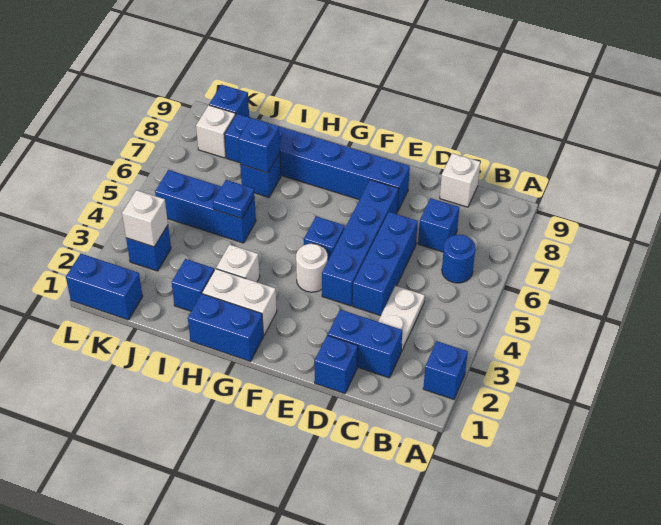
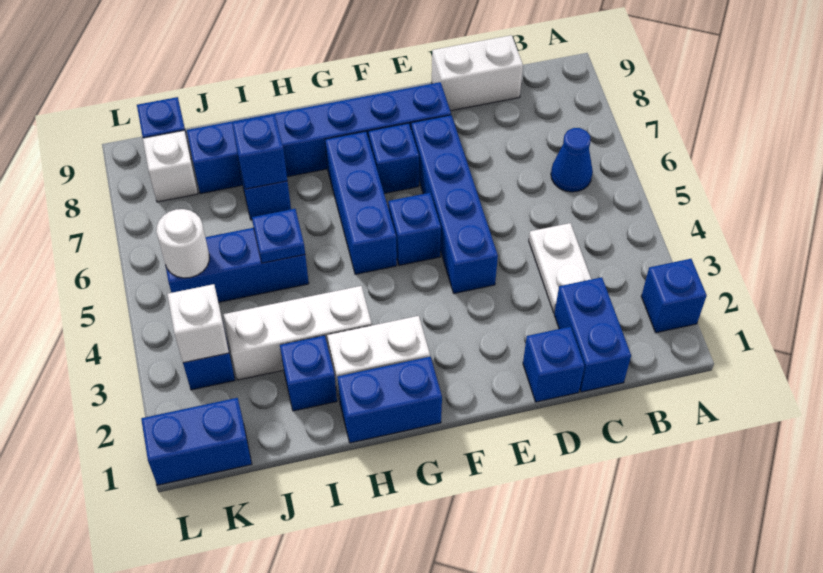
blue 1x1 round brick [442,235,475,283] -> blue 1x1 cone [551,128,593,192]
blue 1x2 brick [328,310,402,378] -> blue 1x2 brick turned to [554,277,631,392]
blue 1x1 brick [418,198,459,252] -> blue 1x1 brick moved to [368,123,419,194]
white 1x1 brick [440,153,480,207] -> white 1x2 brick [432,35,523,111]
blue 1x3 brick [353,212,418,316] -> blue 1x3 brick moved to [325,131,397,274]
white 1x1 round brick [296,244,328,292] -> white 1x1 round brick moved to [156,209,209,278]
white 1x1 brick [216,244,260,282] -> white 1x3 brick [224,286,372,380]

